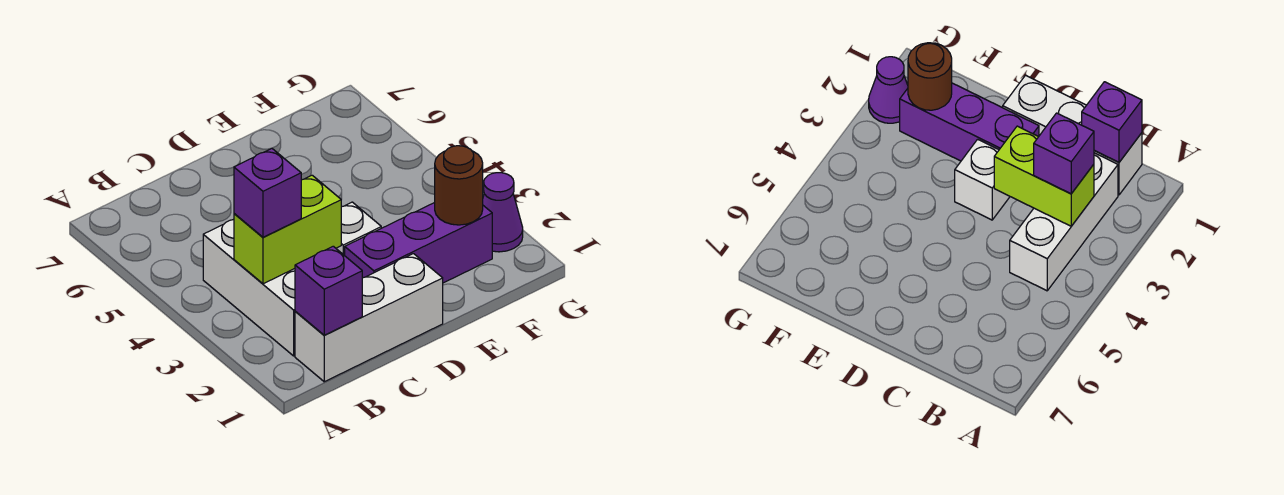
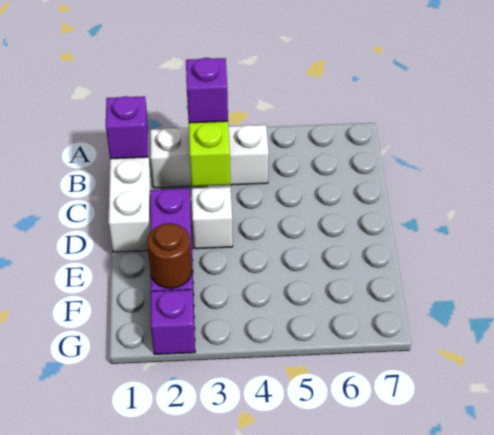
purple 1x1 cone [483,173,523,252] -> purple 1x1 brick [151,290,195,354]

